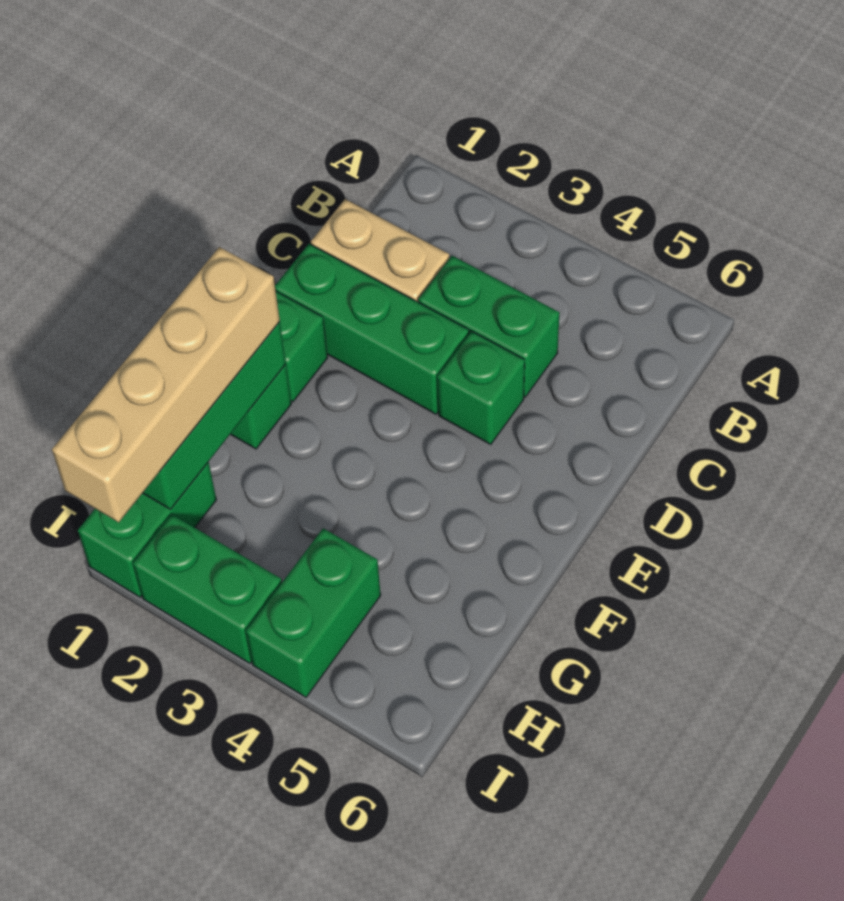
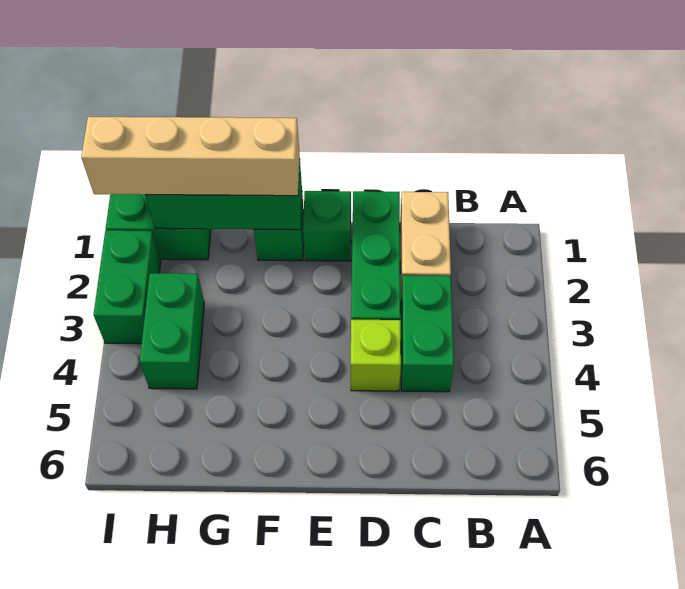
green 1x1 brick [437,331,525,444] -> lime 1x1 brick [350,320,401,391]
green 1x2 brick [246,528,381,697] -> green 1x2 brick turned to [140,273,204,389]

